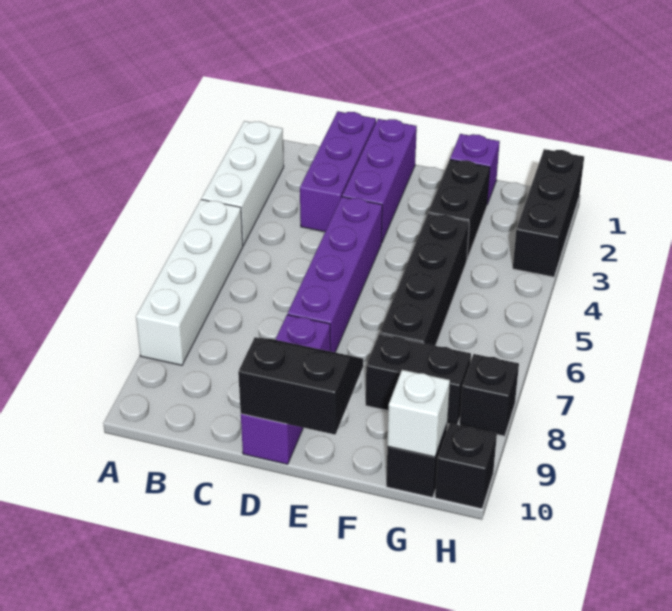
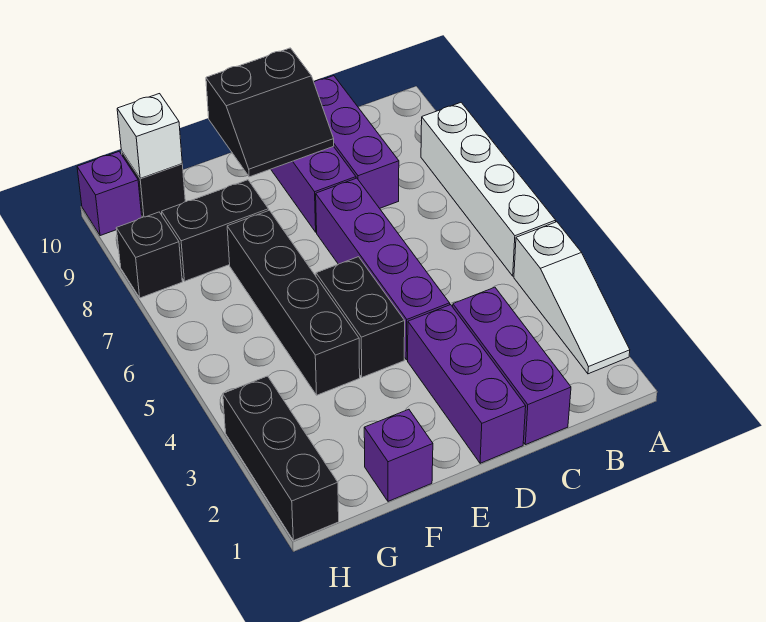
white 1x3 brick [202,121,284,246] -> white 1x3 slope [514,222,630,374]
none -> purple 1x3 brick [314,76,399,208]
black 1x2 brick [428,159,490,259] -> black 1x2 brick moved to [316,257,405,377]
black 1x1 brick [435,423,497,509] -> purple 1x1 brick [77,152,142,236]

